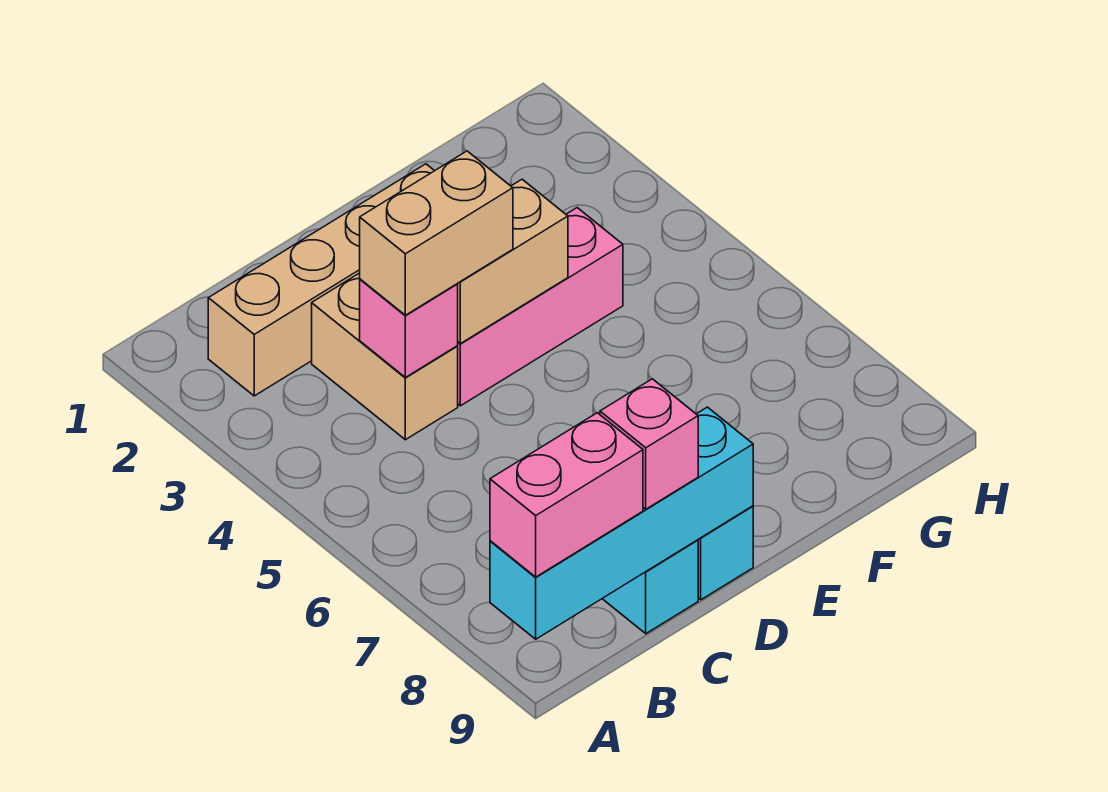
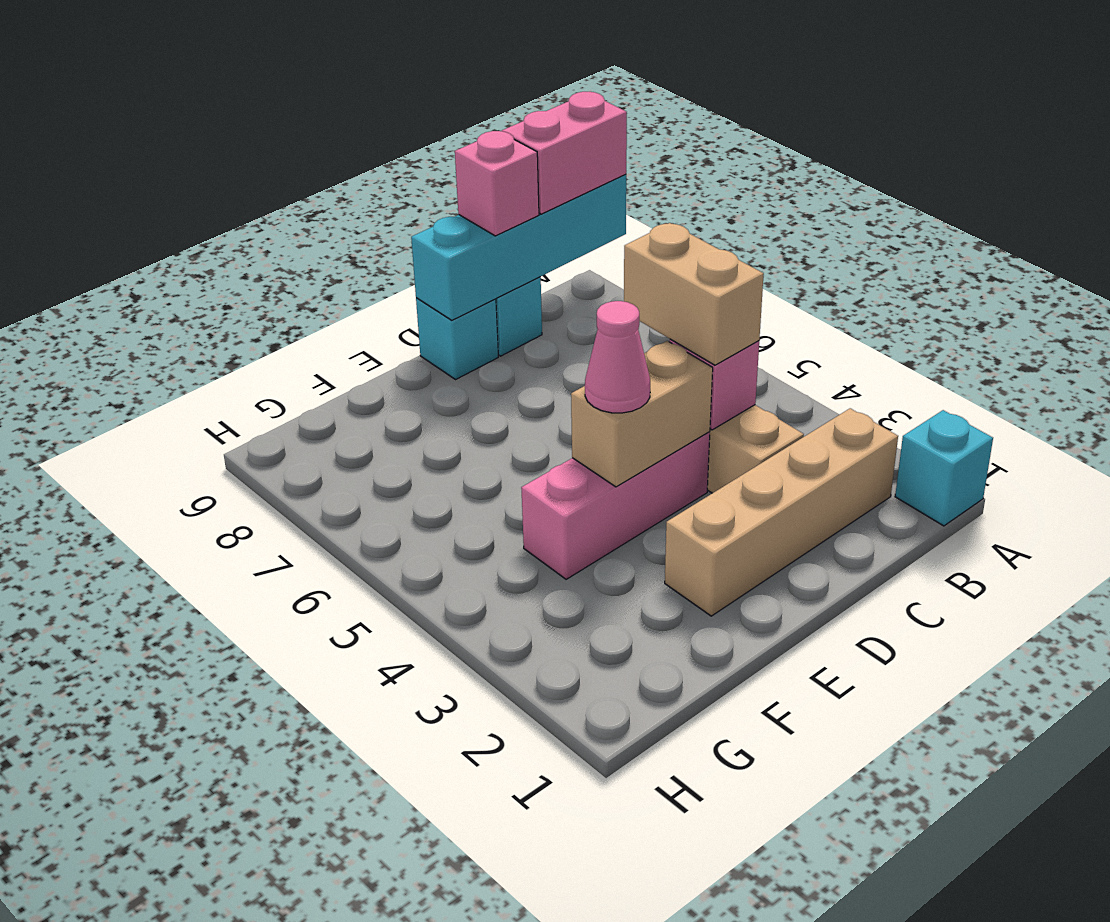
none -> cyan 1x1 brick [895,410,993,526]
tan 1x2 brick [360,151,513,315] -> tan 1x2 brick turned to [624,223,764,365]
none -> pink 1x1 cone [585,301,650,413]

